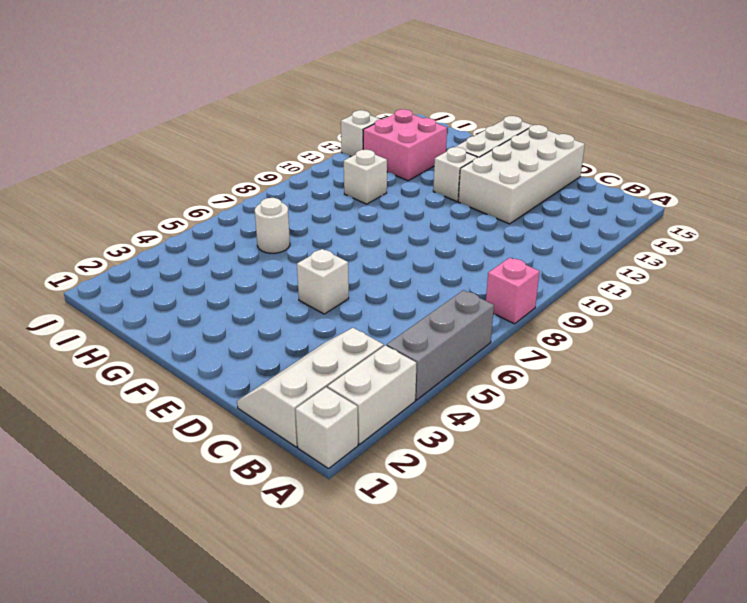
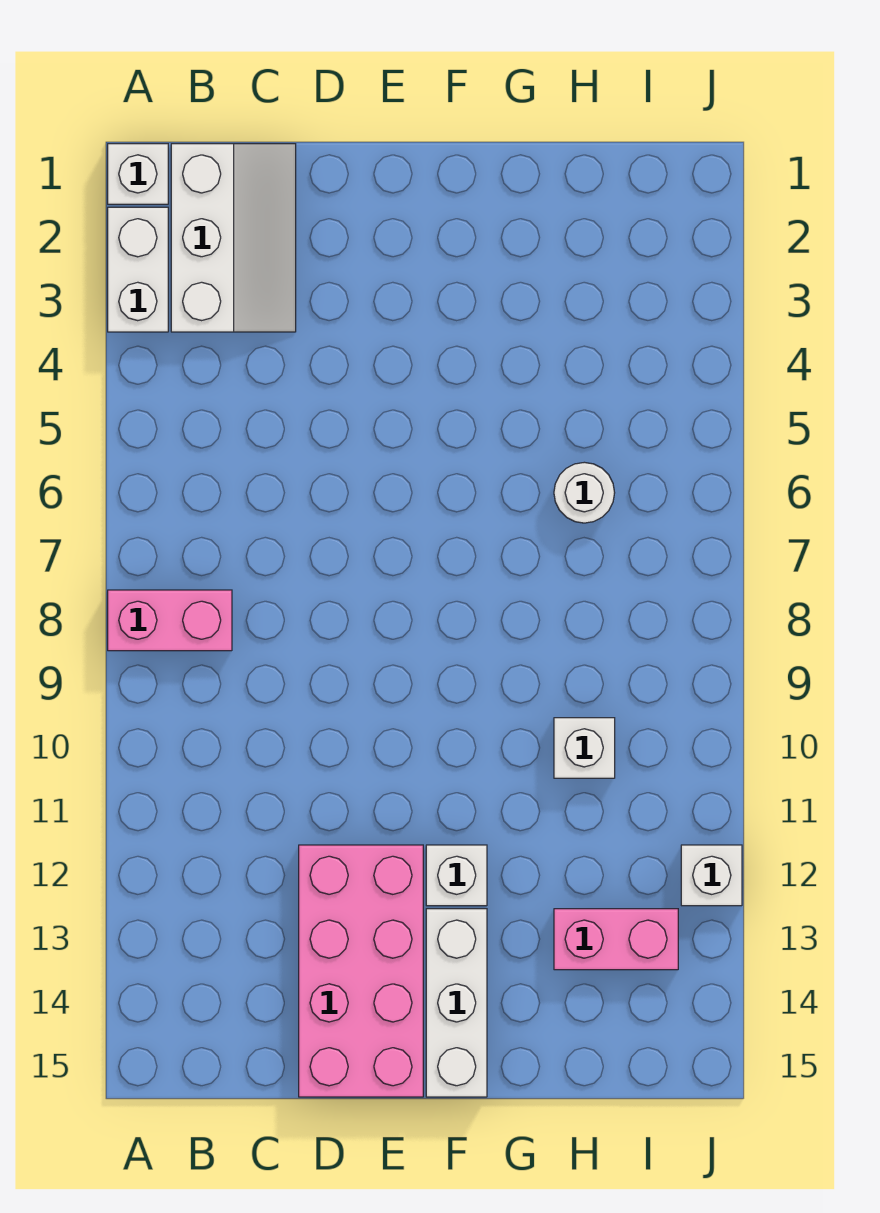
grey 1x3 brick [387,290,494,400] -> none
pink 1x1 brick [486,258,540,324] -> pink 1x2 brick [108,590,232,651]
white 2x4 brick [458,125,585,224] -> pink 2x4 brick [299,845,423,1097]
white 1x1 brick [297,249,349,314] -> none
pink 2x2 brick [363,109,447,181] -> pink 1x2 brick [554,909,678,970]

